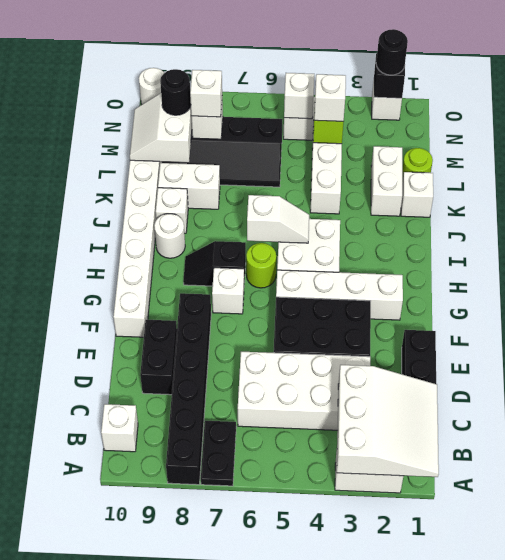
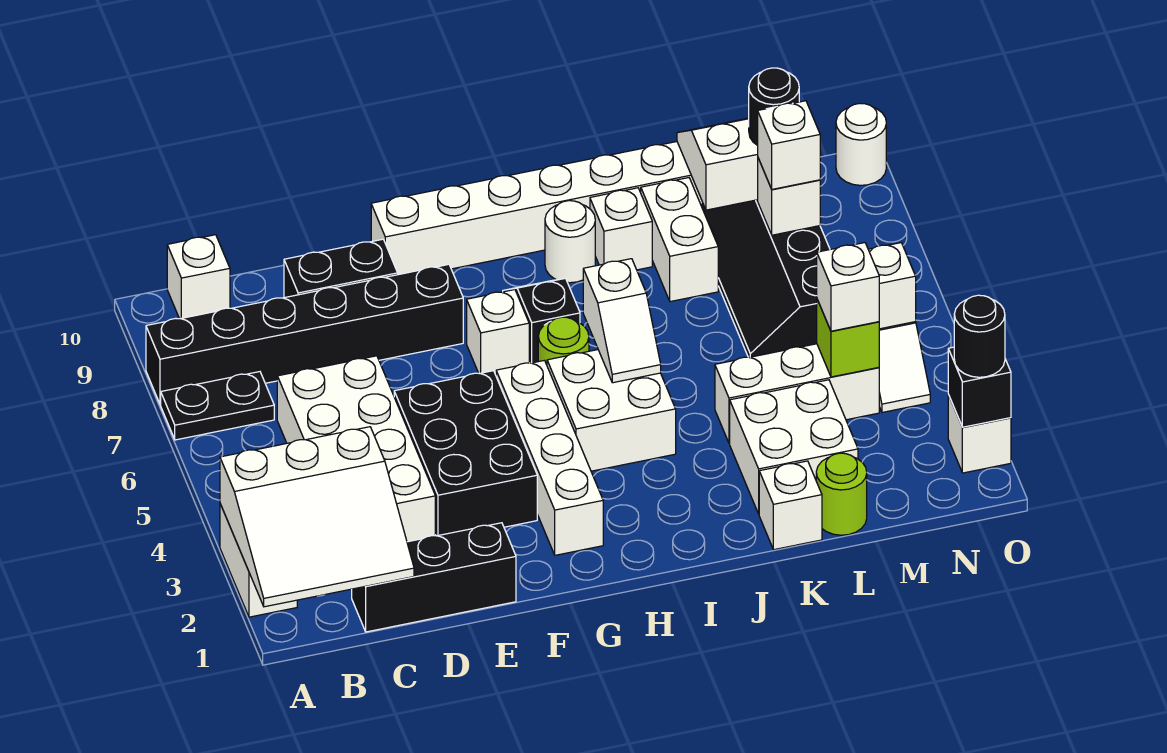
white 1x2 brick [371,146,402,216] -> white 2x2 brick [730,380,858,514]

